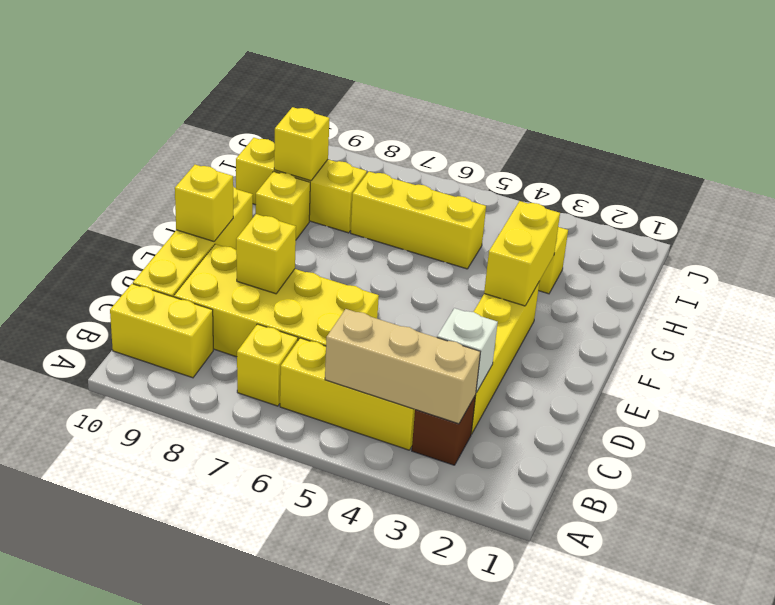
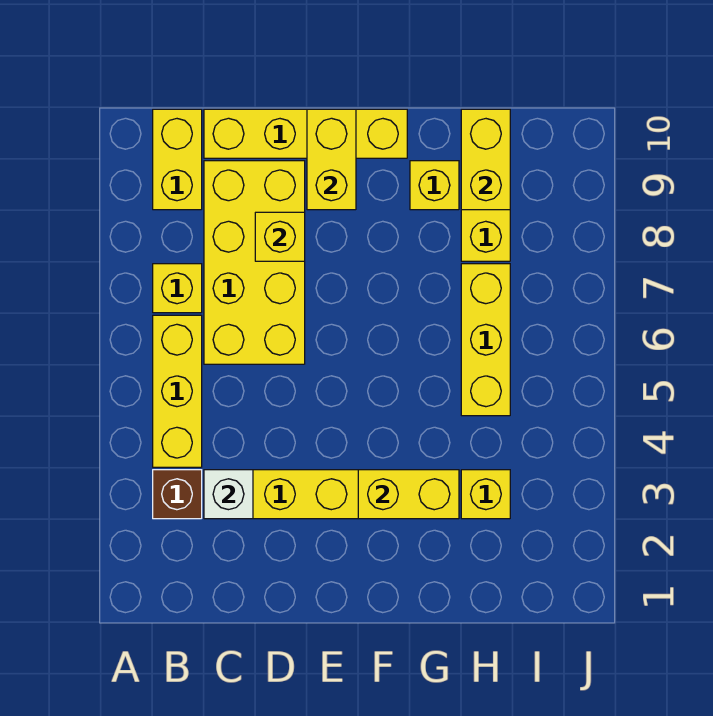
tan 1x3 brick [325,309,480,424] -> none
yellow 1x1 brick [175,165,233,241] -> yellow 1x2 brick [307,109,356,210]
yellow 1x1 brick [274,107,329,181] -> yellow 1x2 brick [461,109,510,210]

